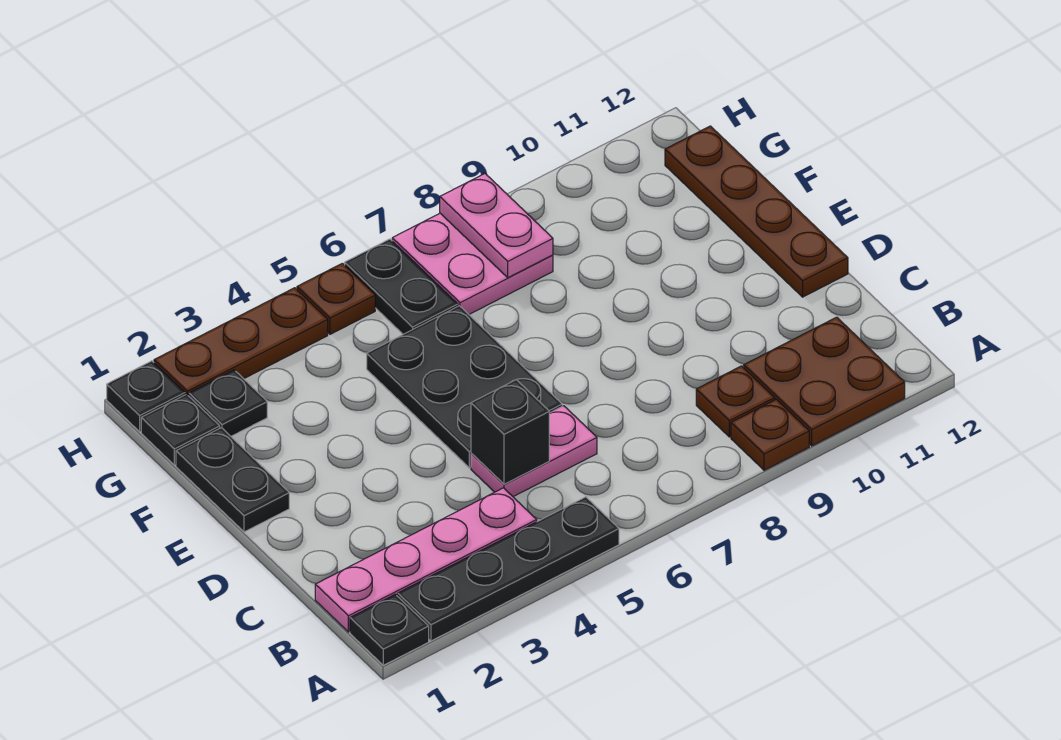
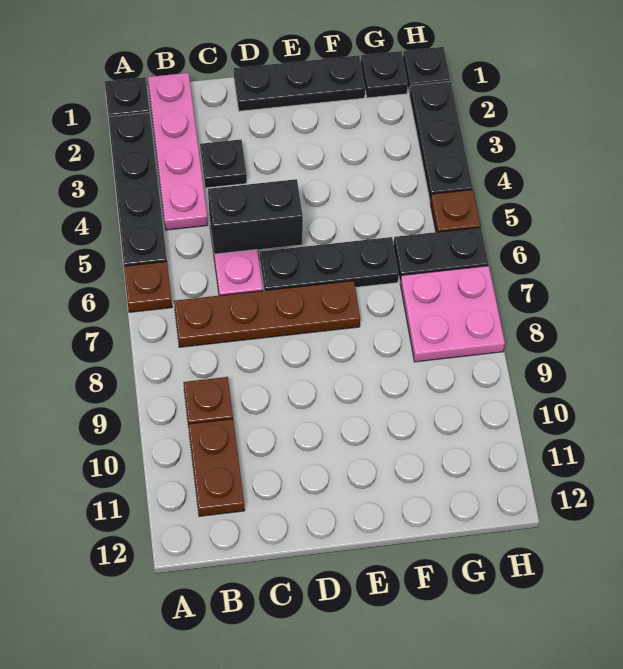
brown 1x1 plate [731,399,809,470] -> brown 1x1 plate moved to [124,262,172,312]
brown 2x2 plate [744,317,905,446] -> brown 1x2 plate [188,419,245,516]
black 1x1 brick [471,380,549,484] -> black 1x2 brick [208,179,303,254]
black 2x3 plate [367,306,562,468] -> black 1x3 plate [260,237,399,291]
brown 1x4 plate [665,126,848,297] -> brown 1x4 plate moved to [174,281,360,347]
black 1x2 plate [176,428,289,532] -> black 1x3 plate [234,55,365,111]
black 1x1 plate [189,370,267,436] -> black 1x1 plate moved to [200,139,247,188]
pink 1x2 plate [440,174,553,278] -> none
brown 1x3 plate [154,288,328,396] -> black 1x3 plate [409,81,473,202]

